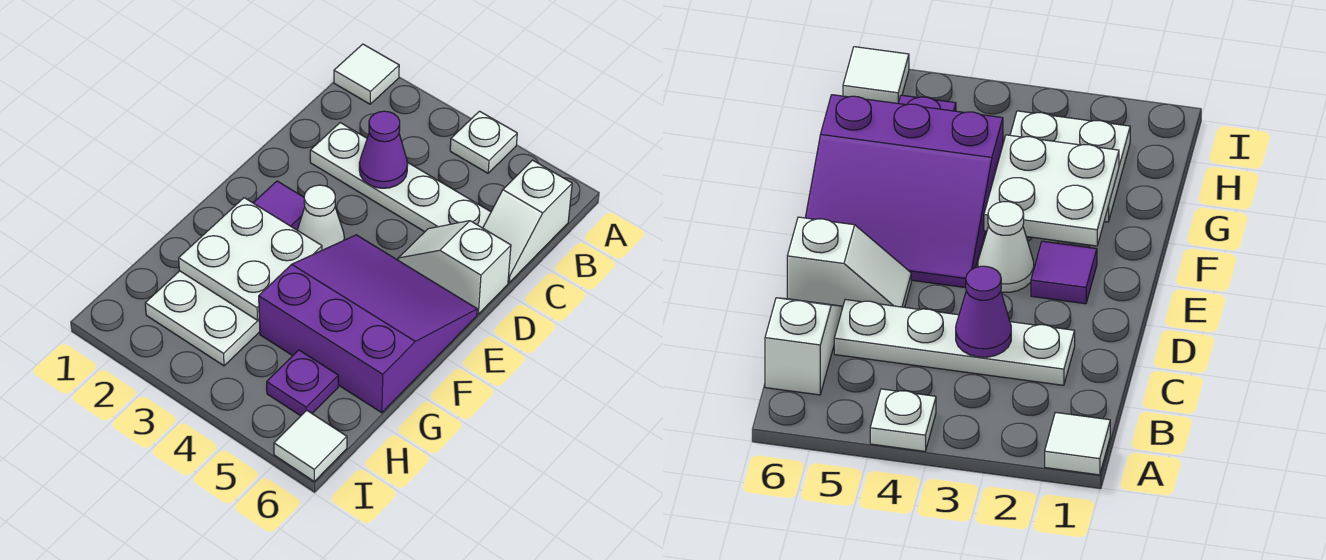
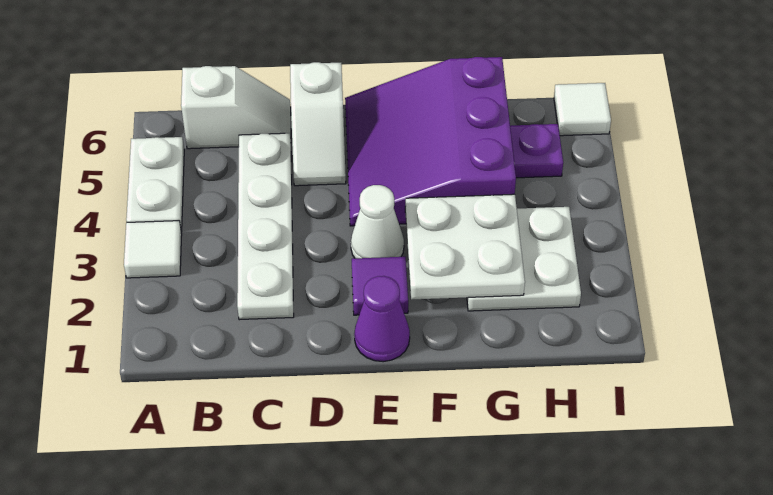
white 1x1 tile [334,44,399,104] -> white 1x1 tile moved to [124,221,182,278]
white 1x1 plate [450,111,517,173] -> white 1x2 plate [126,137,184,232]
purple 1x1 cone [359,111,408,188] -> purple 1x1 cone moved to [354,276,410,362]

